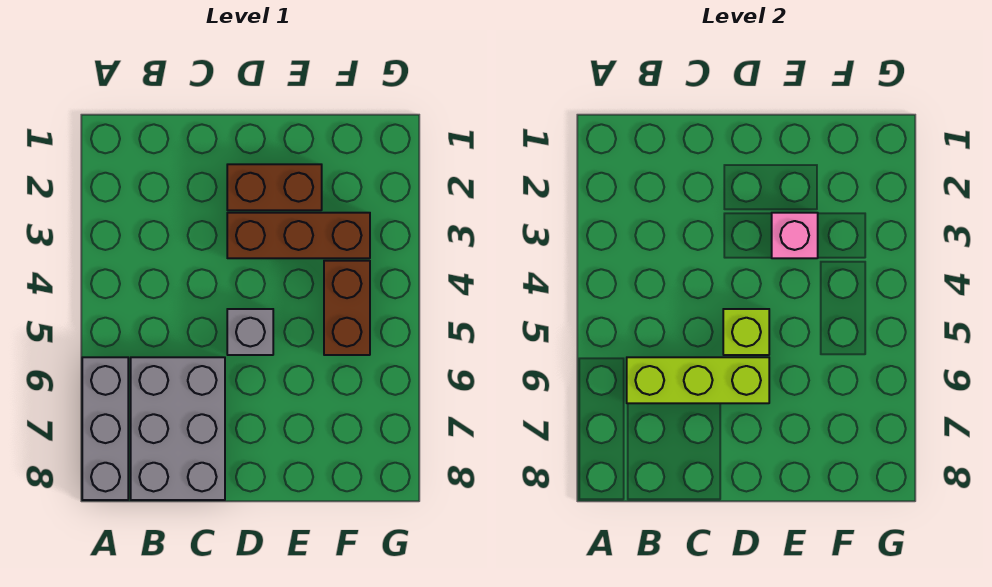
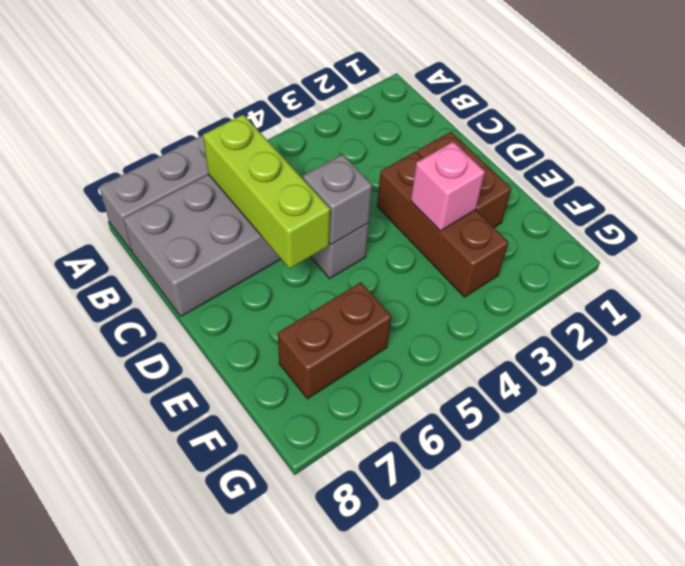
lime 1x1 brick [723,309,769,355] -> grey 1x1 brick [303,154,372,245]
brown 1x2 brick [324,261,370,355] -> brown 1x2 brick moved to [278,282,391,399]

